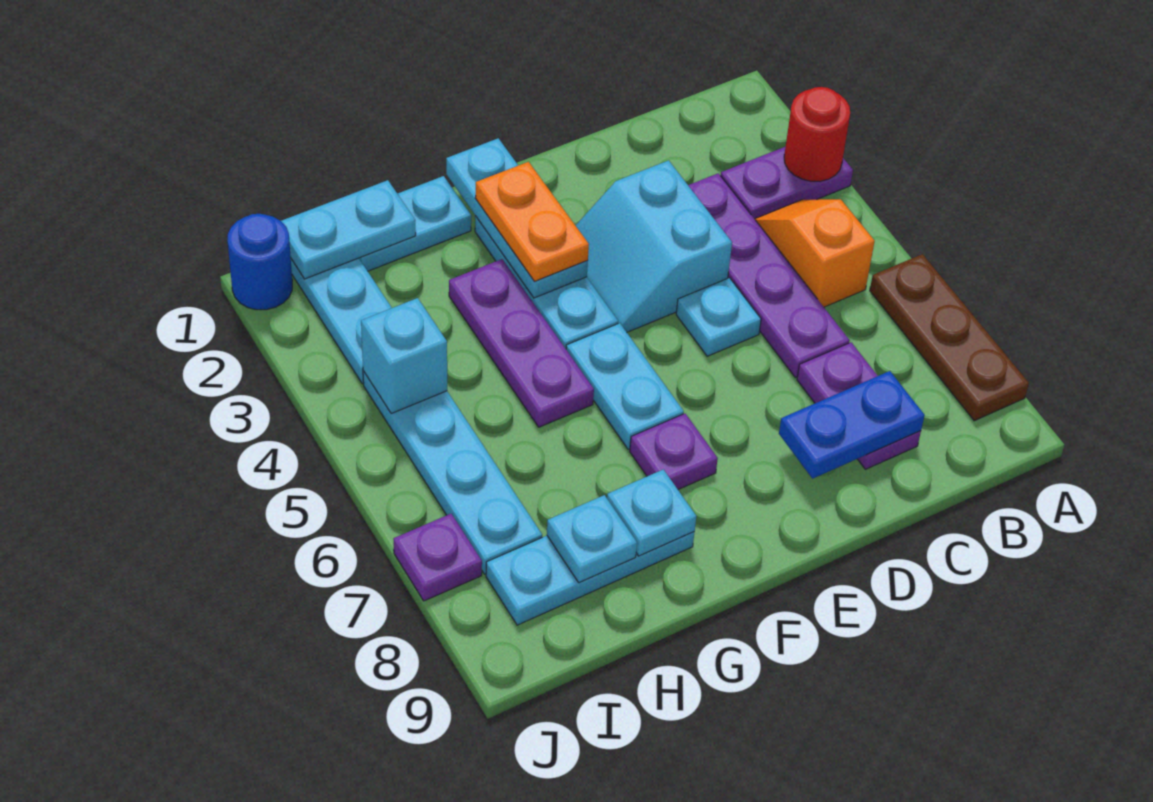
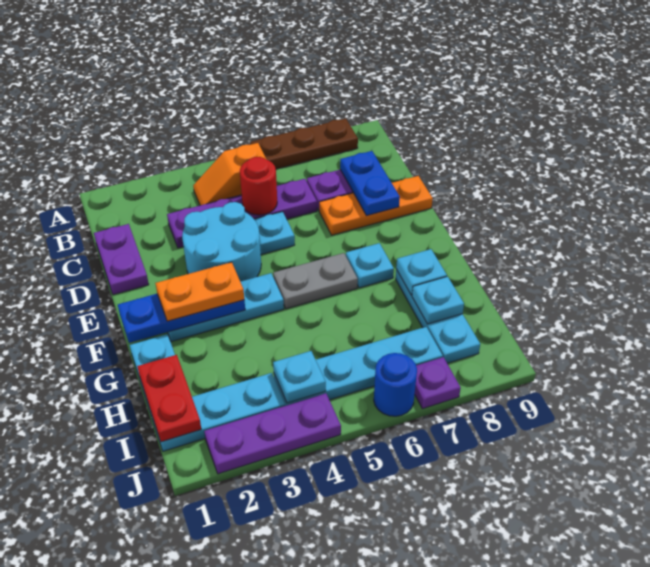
purple 1x2 plate [721,147,853,219] -> purple 1x2 plate moved to [94,224,149,295]
red 1x1 round brick [784,87,850,181] -> red 1x1 round brick moved to [240,157,277,215]
cyan 2x2 slope [576,160,732,332] -> cyan 2x2 round brick [182,202,261,281]
none -> orange 1x3 plate [319,176,433,235]
cyan 1x3 plate [446,138,588,298] -> blue 1x3 plate [118,294,245,343]
cyan 1x2 plate [566,323,684,449] -> grey 1x2 plate [273,253,358,309]
purple 1x1 plate [630,414,718,490] -> cyan 1x1 plate [346,243,394,288]
purple 1x3 plate [449,259,594,427] -> purple 1x3 plate moved to [204,393,341,474]
cyan 1x2 plate [281,180,416,279] -> red 1x2 plate [137,355,201,442]
cyan 1x1 brick [361,298,447,413] -> cyan 1x1 plate [273,351,326,403]
blue 1x1 round brick [227,214,292,310] -> blue 1x1 round brick moved to [374,353,417,416]

